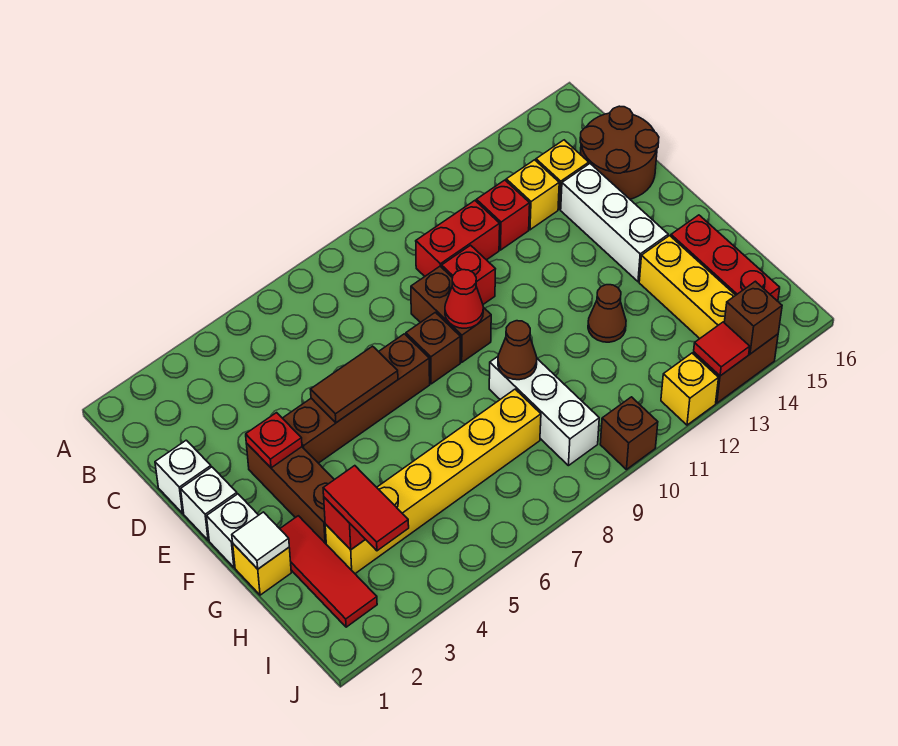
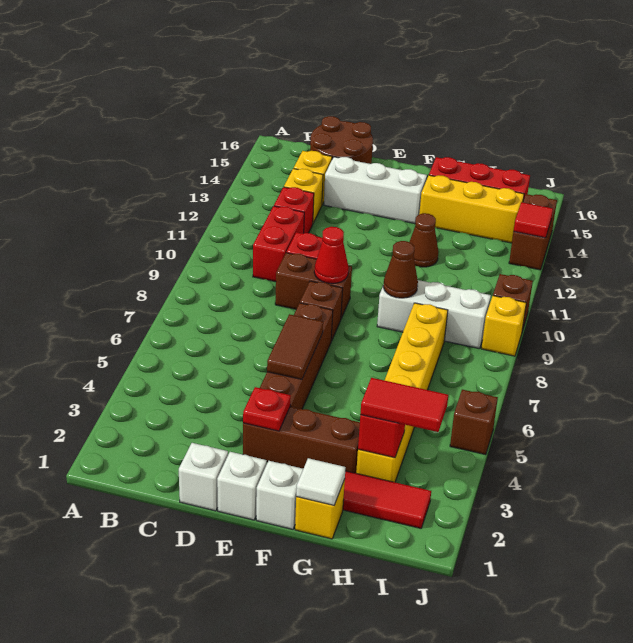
yellow 1x1 brick [661,353,718,425] -> yellow 1x1 brick moved to [481,296,526,356]
brown 1x1 brick [724,281,782,354] -> brown 1x1 brick moved to [450,390,498,455]

